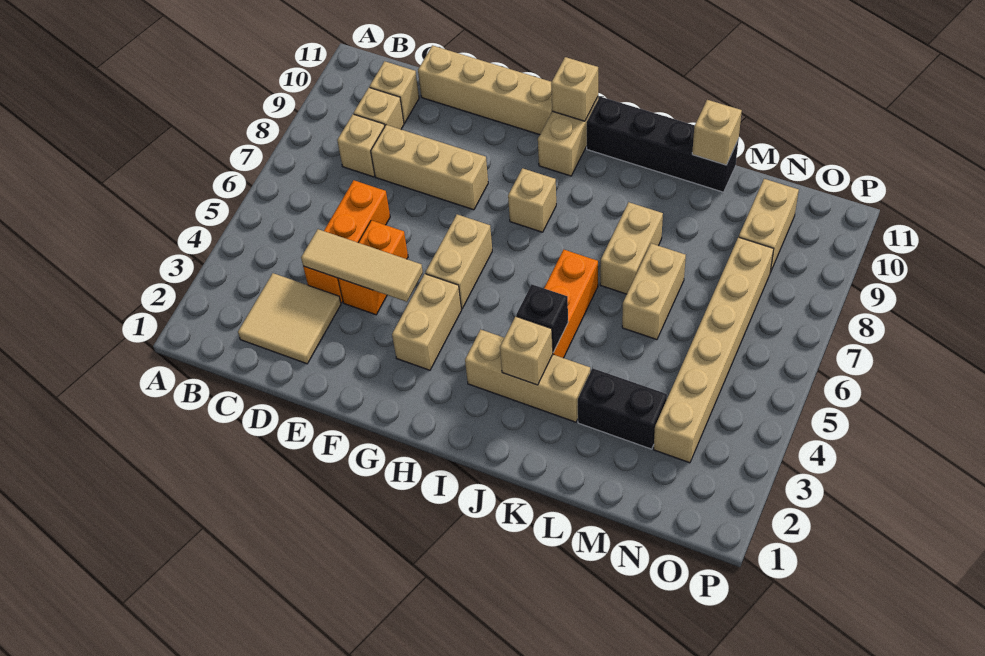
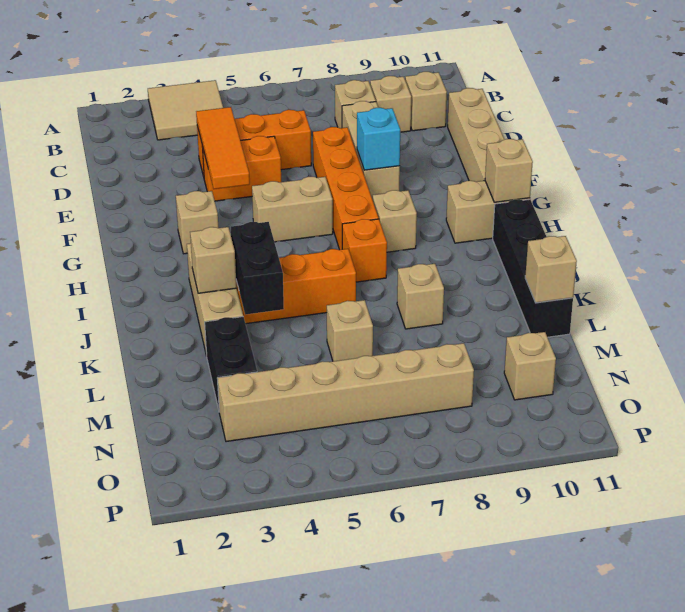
tan 2x2 tile [238,273,341,364] -> tan 2x2 tile moved to [148,80,223,140]
tan 1x3 tile [301,229,423,302] -> orange 1x3 tile [196,107,250,189]
none -> orange 1x4 brick [313,127,379,250]
none -> cyan 1x1 brick [357,108,400,170]
tan 1x2 brick [392,274,462,370] -> tan 1x1 brick [176,191,218,254]
none -> orange 1x1 brick [342,219,387,282]
black 1x1 brick [516,285,568,352] -> black 1x2 brick [231,222,284,315]
tan 1x2 brick [600,202,663,294] -> tan 1x1 brick [397,264,444,329]
tan 1x2 brick [622,243,686,340] -> tan 1x1 brick [327,300,373,361]
tan 1x2 brick [739,179,799,273] -> tan 1x1 brick [504,332,556,400]

